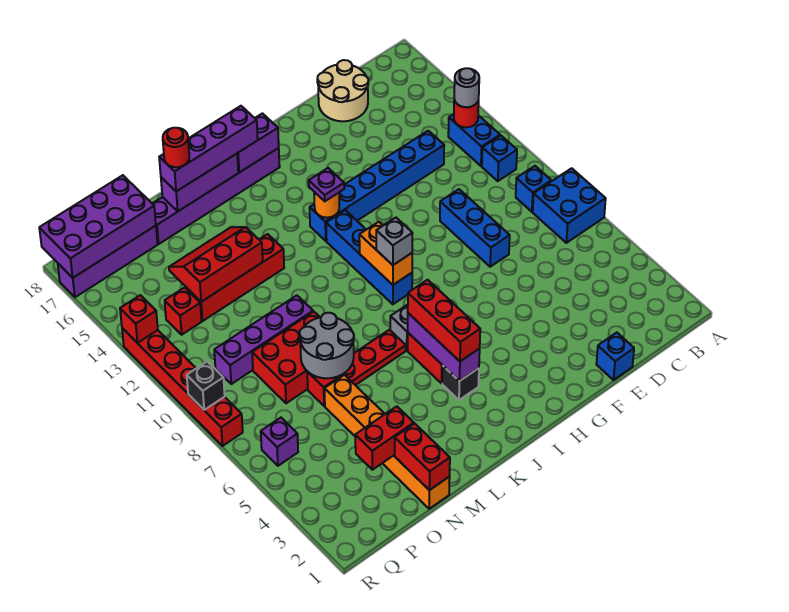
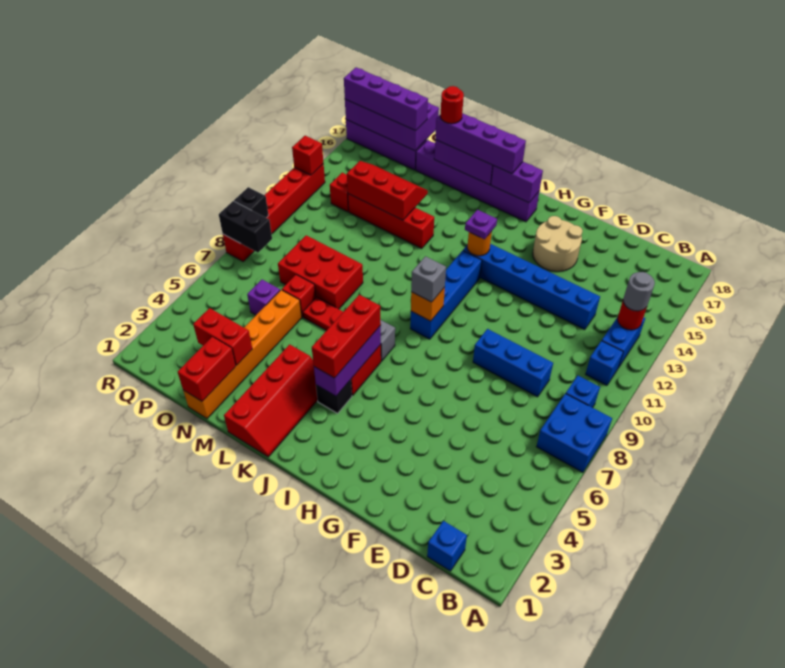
tan 2x2 round brick [317,60,368,121] -> tan 2x2 round brick moved to [533,216,583,272]
blue 1x1 brick [596,333,634,380] -> blue 1x1 brick moved to [427,521,467,571]
blue 1x3 brick [440,189,510,267] -> blue 1x3 brick turned to [473,329,553,397]
orange 1x2 brick [359,222,412,285] -> orange 1x1 brick [411,287,445,321]
none -> red 2x4 slope [224,344,318,457]
grey 2x2 round brick [299,313,354,378] -> none
purple 1x4 brick [214,295,313,384] -> purple 1x4 brick moved to [344,67,428,131]
purple 1x1 brick [261,418,298,466] -> purple 1x1 brick moved to [247,280,280,315]
none -> black 1x2 brick [219,201,272,252]

